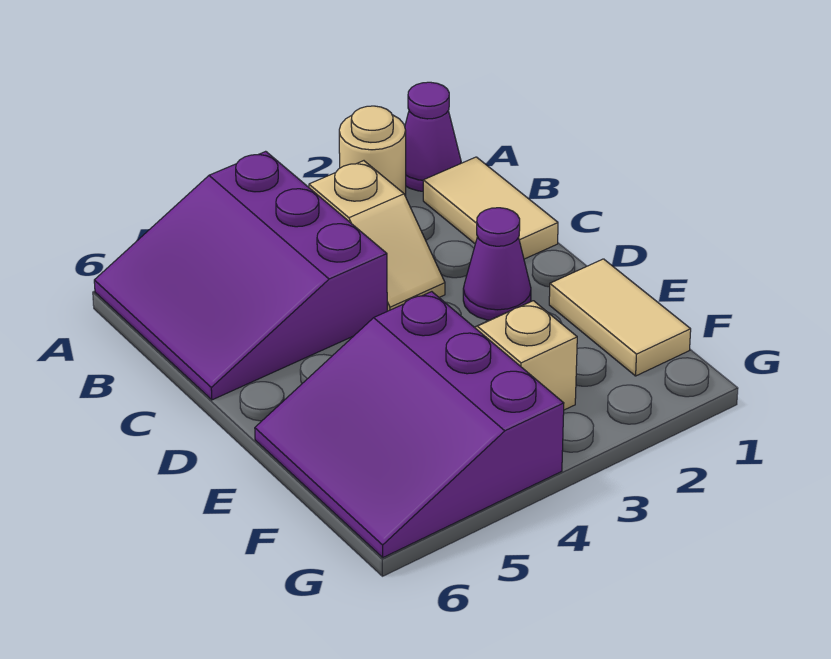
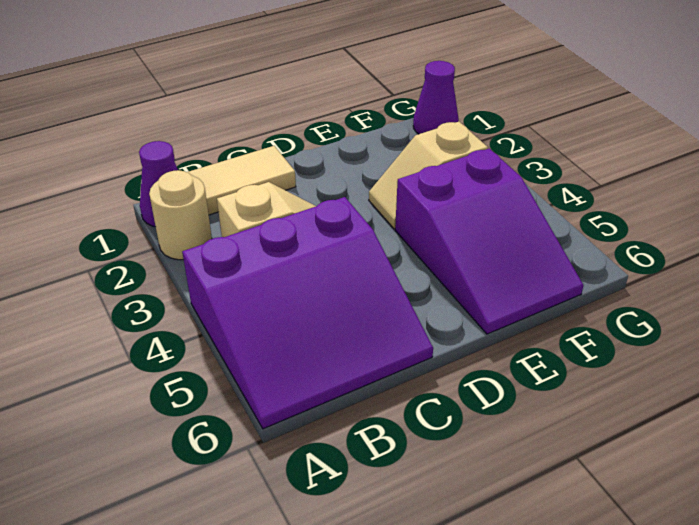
purple 1x1 cone [463,208,531,320] -> purple 1x1 cone moved to [413,61,459,134]
tan 1x2 tile [549,259,691,376] -> none
purple 3x3 slope [255,292,564,557] -> purple 2x3 slope [395,149,583,334]

